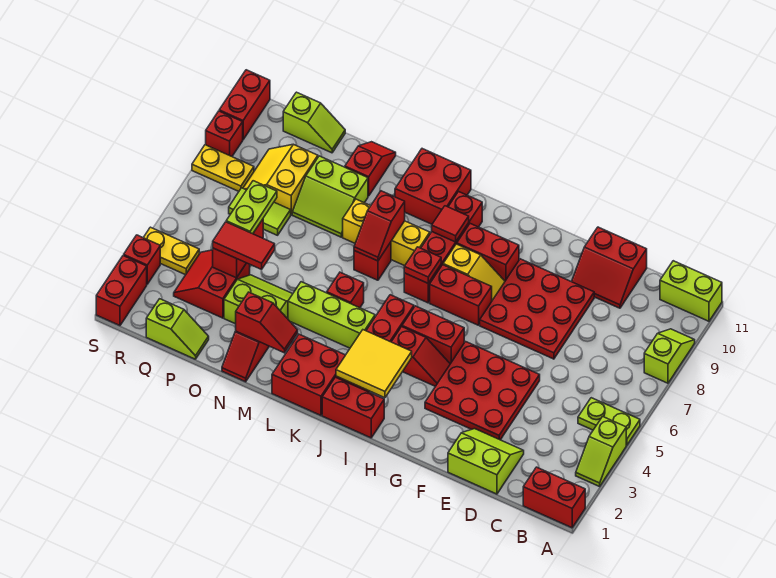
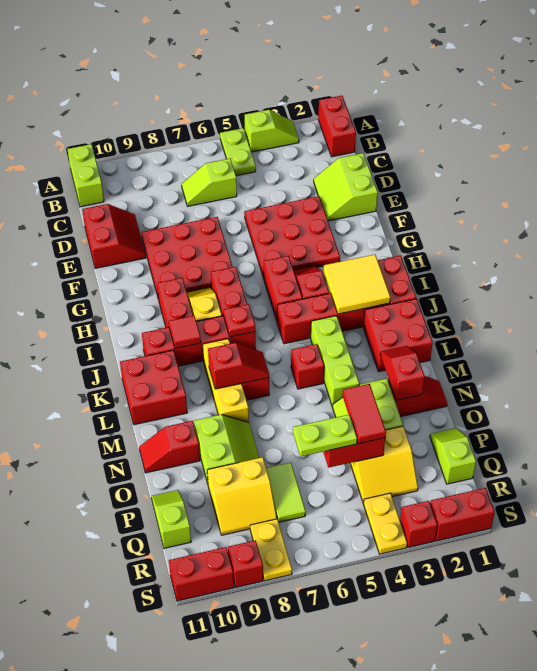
lime 1x2 slope [644,329,695,383] -> lime 1x2 slope moved to [182,159,237,206]
red 2x2 slope [174,250,250,318] -> yellow 2x2 slope [350,426,418,503]

